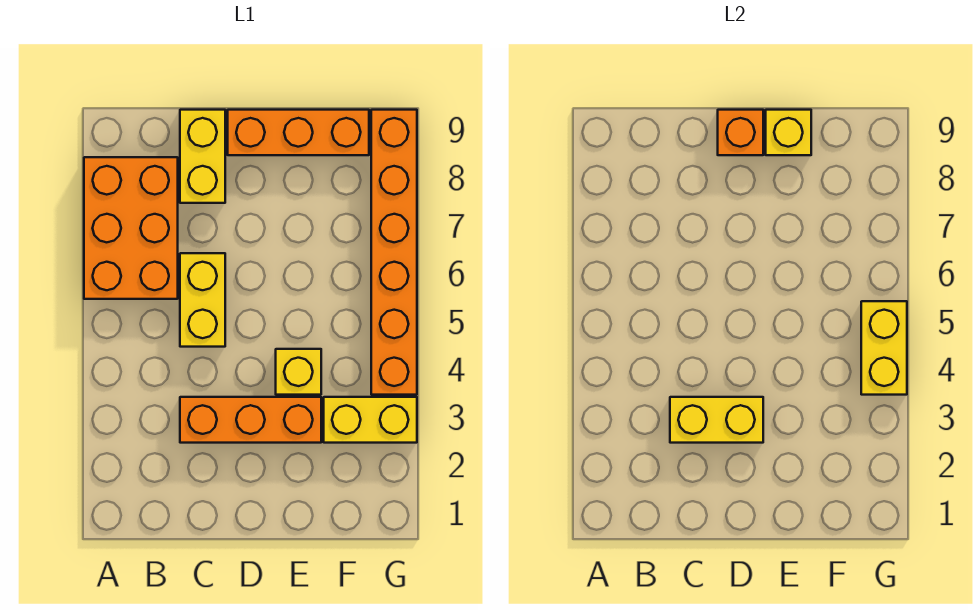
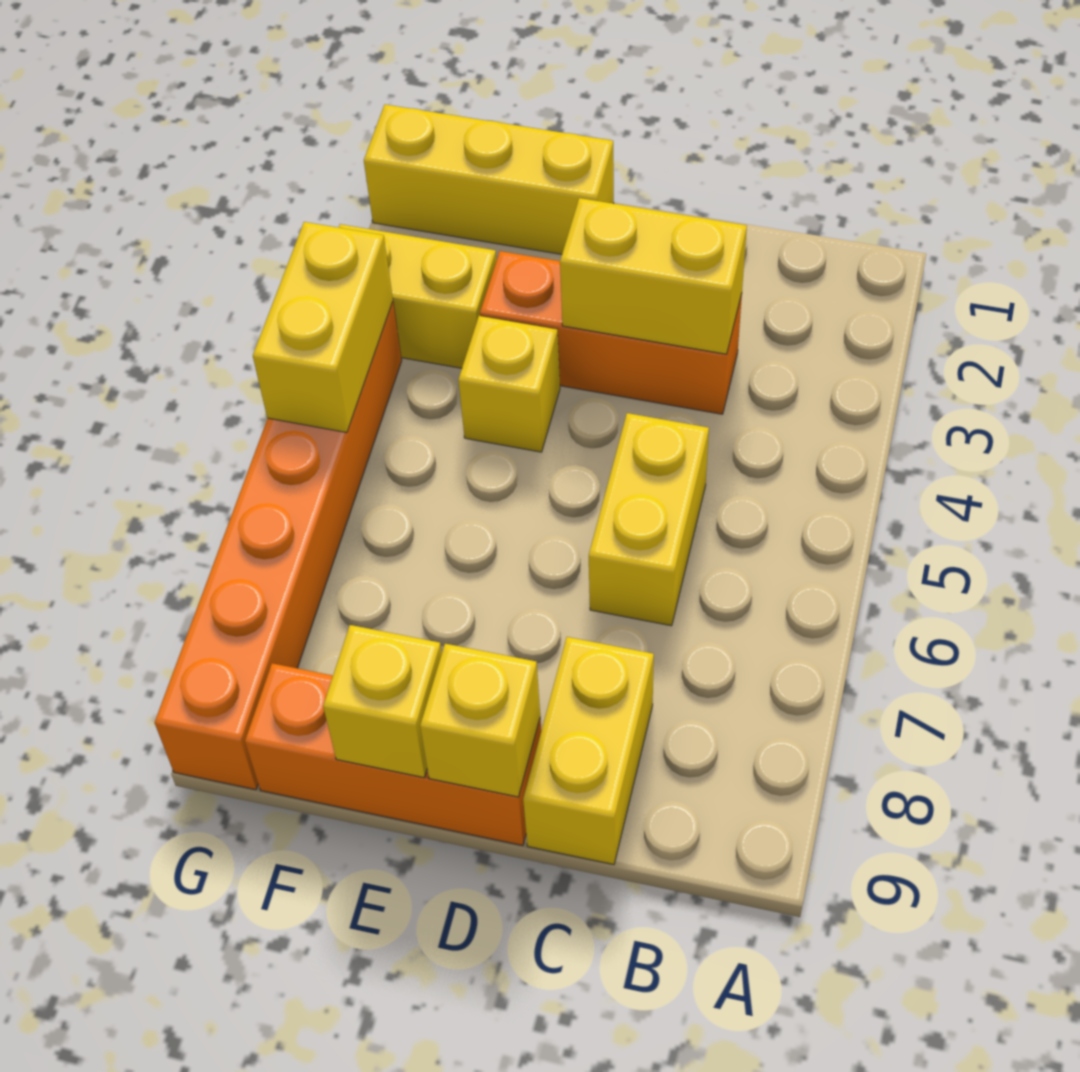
orange 2x3 brick [84,157,178,299] -> none
orange 1x1 brick [718,110,763,155] -> yellow 1x1 brick [420,644,540,797]
none -> yellow 1x3 brick [364,105,614,254]

